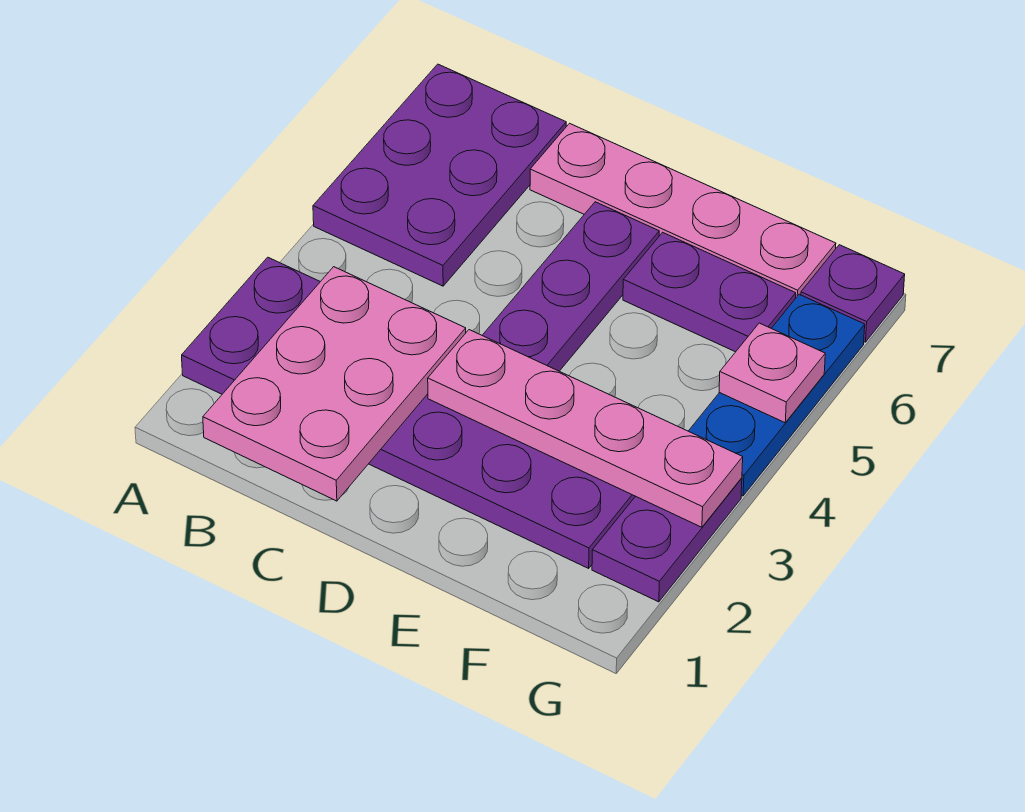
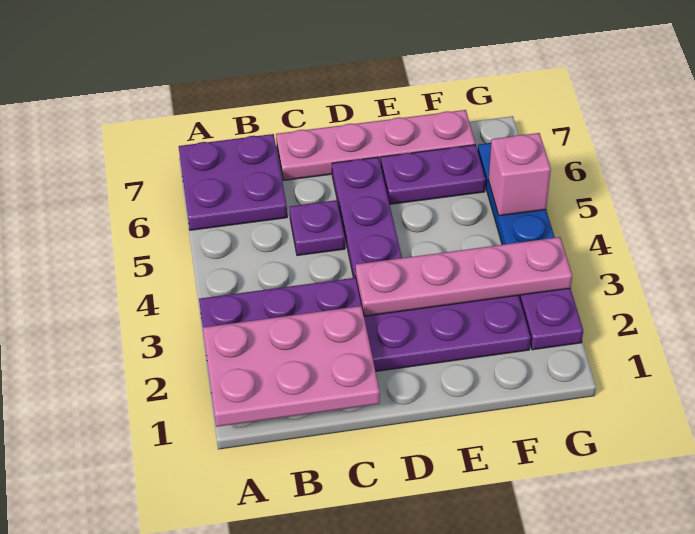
purple 2x3 plate [313,64,566,286] -> purple 2x2 plate [179,134,287,230]
pink 2x3 plate [203,267,466,501] -> pink 2x3 plate turned to [203,306,380,427]
pink 1x1 plate [719,323,825,423] -> pink 1x1 brick [489,133,551,216]
purple 1x1 plate [801,245,905,342] -> purple 1x1 plate moved to [290,200,345,256]

